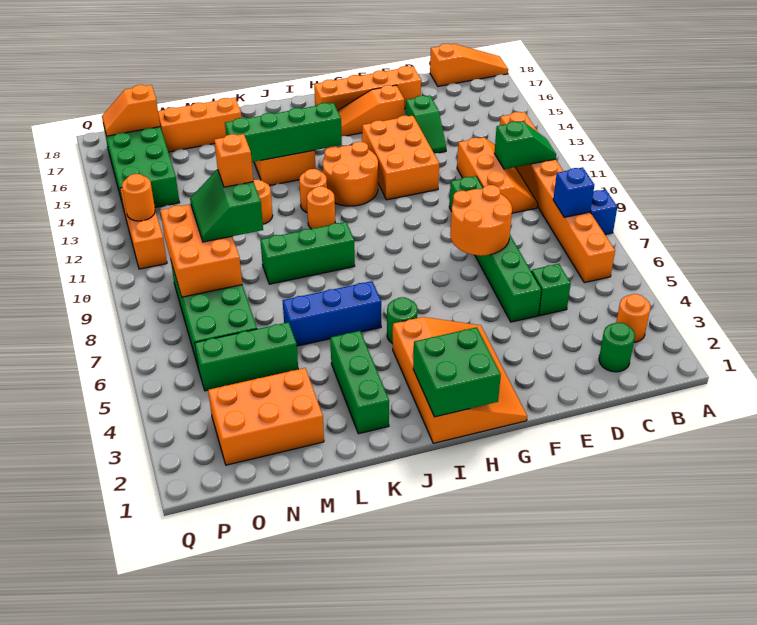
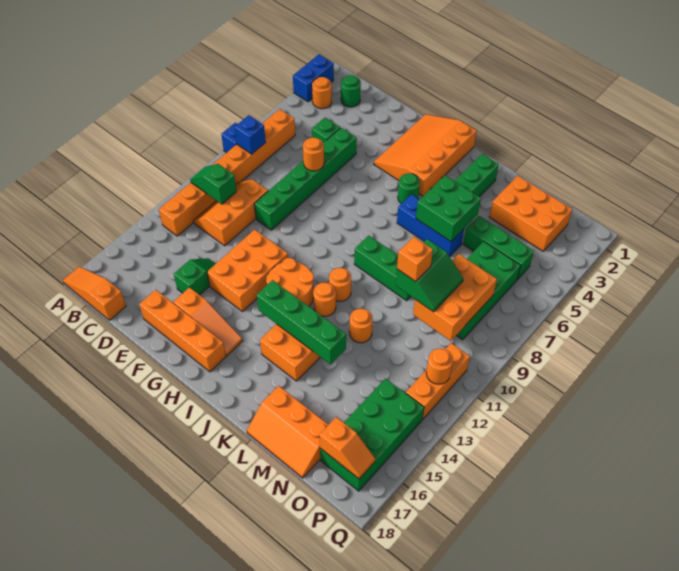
none -> blue 1x2 brick [293,54,334,102]
orange 2x2 round brick [450,185,512,256] -> orange 1x1 round brick [303,138,324,171]
green 2x2 brick [413,327,501,417] -> green 2x2 brick moved to [416,175,481,242]

